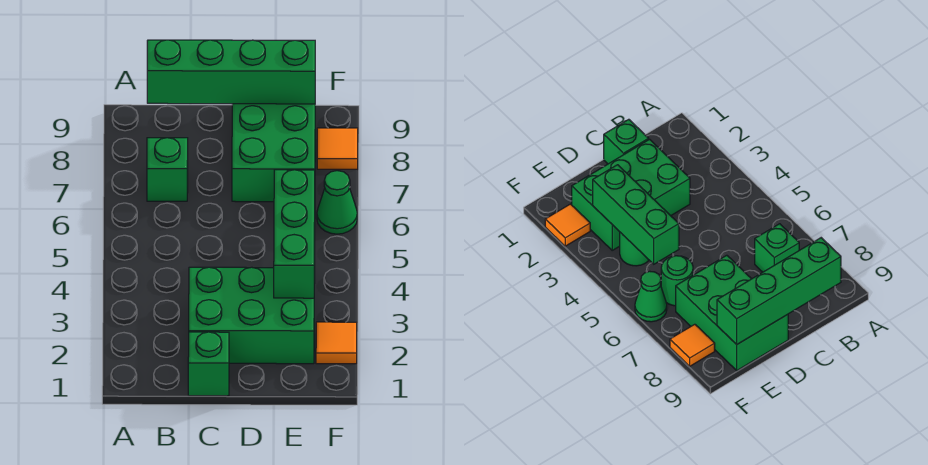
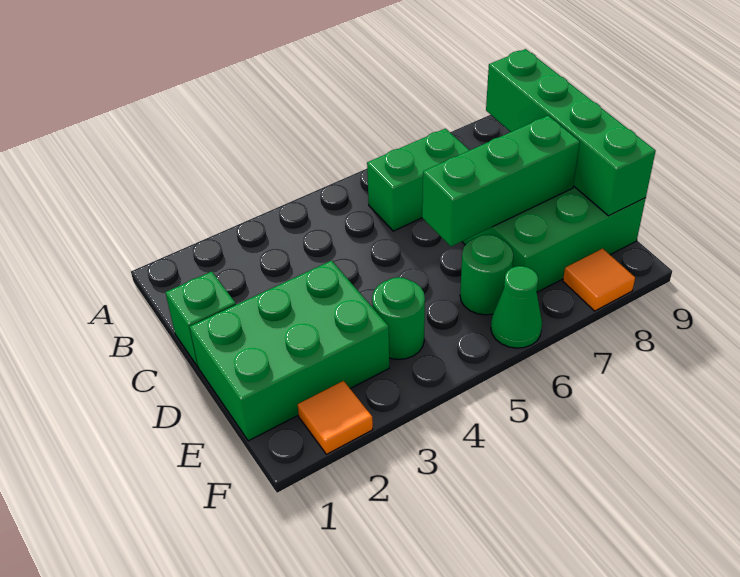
green 1x1 brick [147,138,188,201] -> green 1x2 brick [367,129,470,231]
green 2x3 brick [189,267,314,364] -> green 2x3 brick turned to [190,261,389,441]
green 1x3 brick [274,170,315,298] -> green 1x3 brick moved to [422,116,580,246]

